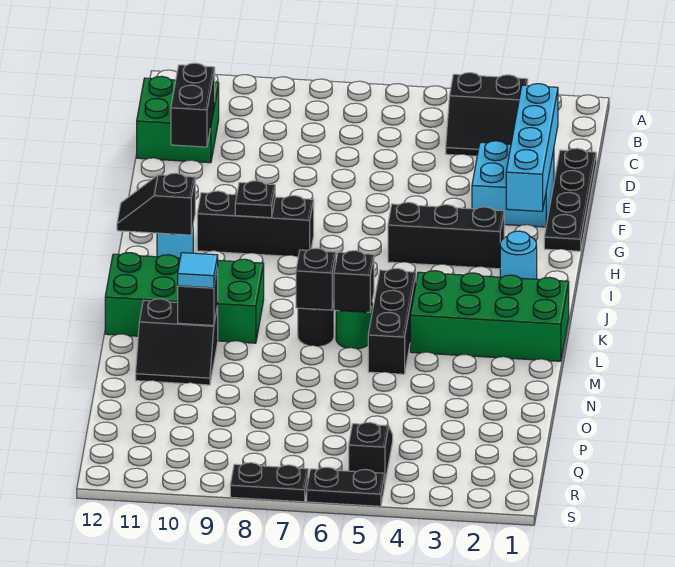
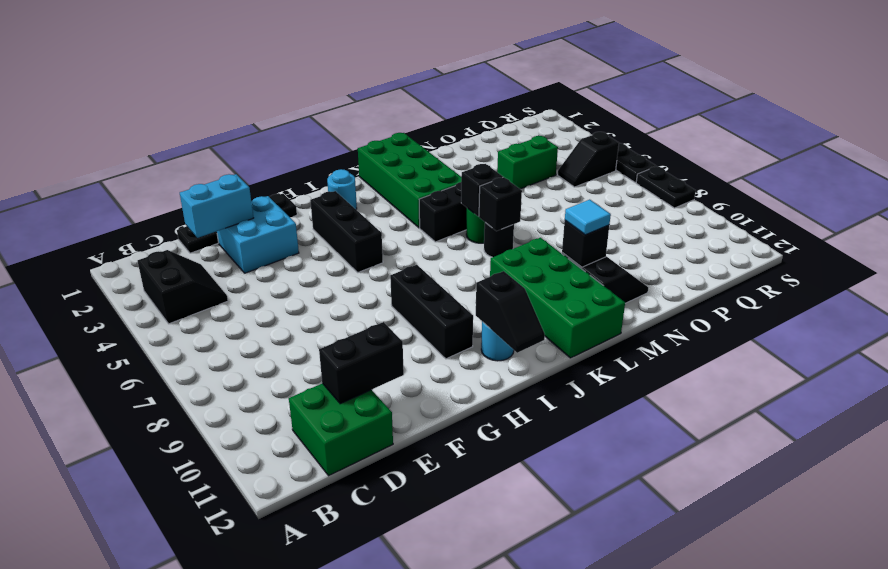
cyan 1x4 brick [506,84,558,211] -> cyan 1x2 brick [180,174,253,238]
black 1x1 plate [235,181,275,218] -> none
none -> green 1x2 brick [497,136,558,189]

